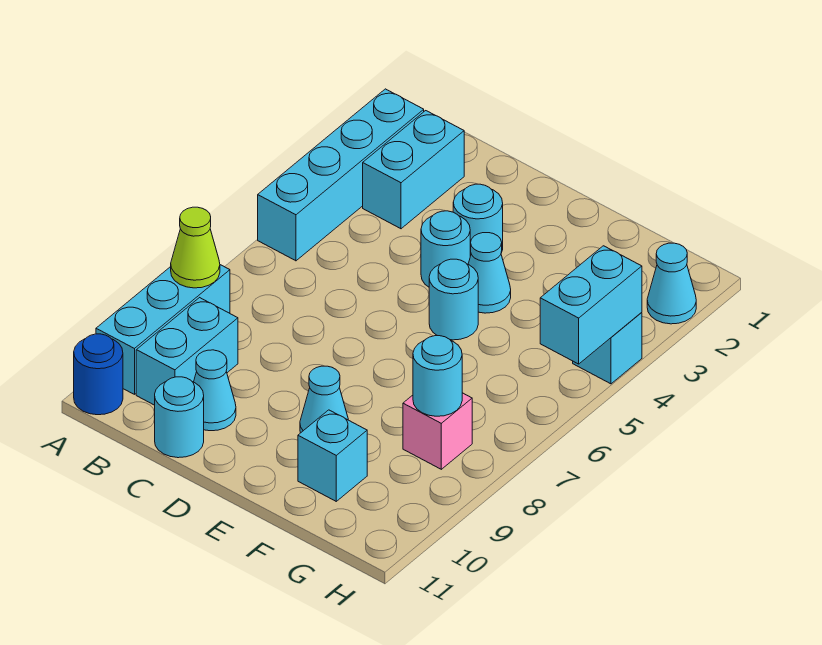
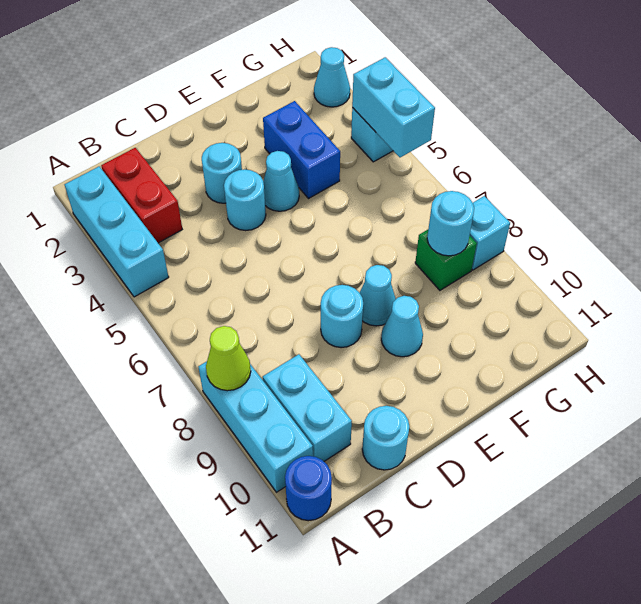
cyan 1x4 brick [258,89,424,261] -> cyan 1x3 brick [64,166,169,297]
cyan 1x2 brick [363,111,464,229] -> red 1x2 brick [101,148,182,243]
cyan 1x1 cone [194,350,236,431] -> cyan 1x1 cone moved to [360,265,396,326]
cyan 1x1 round brick [429,259,478,340] -> cyan 1x1 round brick moved to [321,285,363,348]
none -> blue 1x2 brick [263,101,340,199]
cyan 1x1 brick [298,410,367,501] -> cyan 1x1 brick moved to [470,196,510,270]
pink 1x1 brick [403,393,472,469] -> green 1x1 brick [415,230,477,290]

